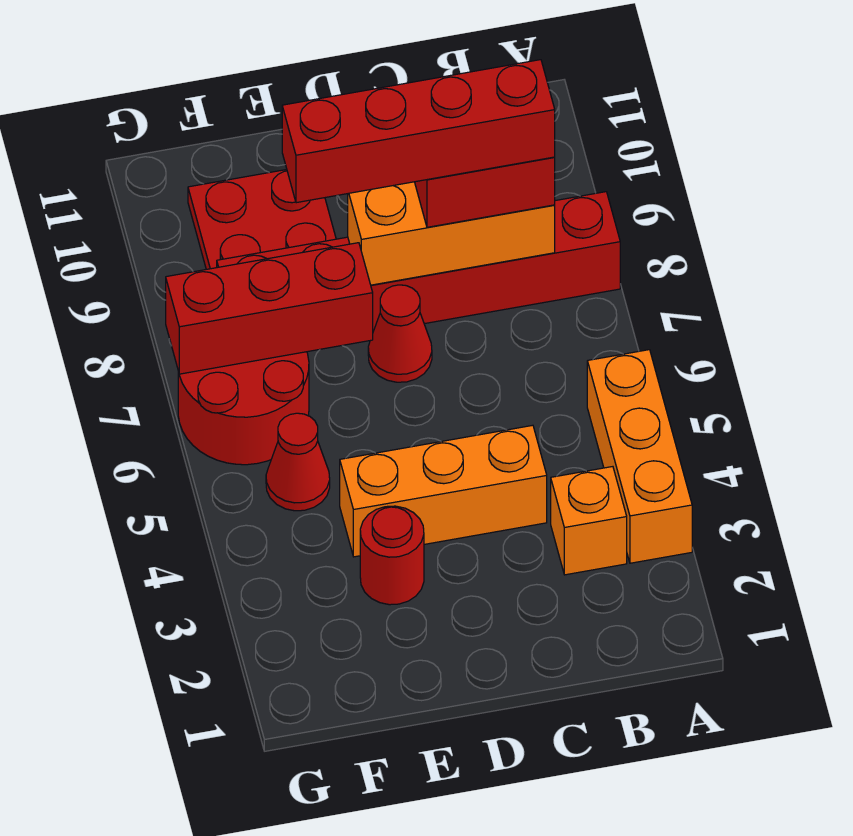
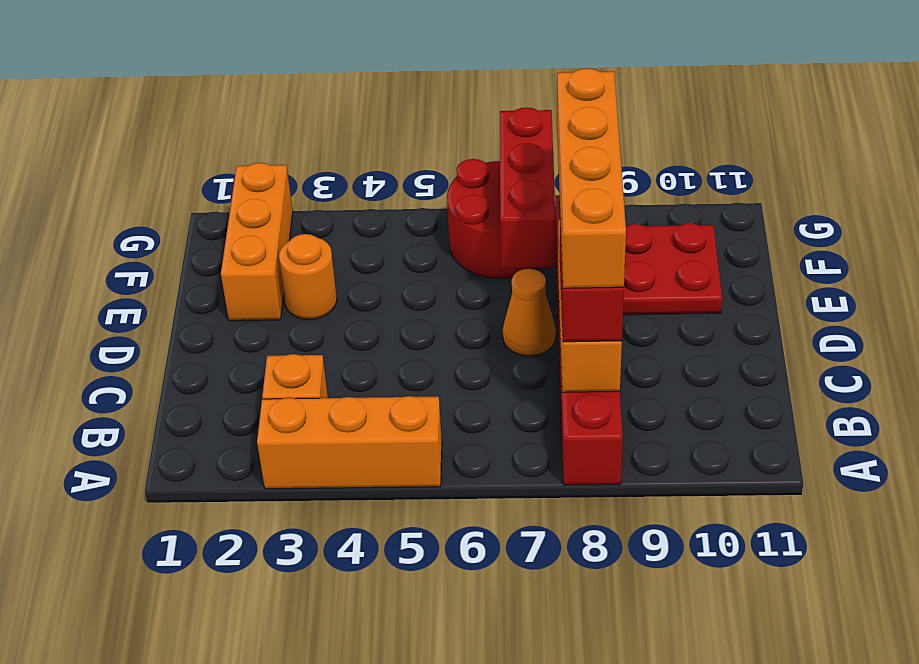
red 1x4 brick [282,60,555,203] -> orange 1x4 brick [557,68,626,288]
orange 1x3 brick [340,425,547,557] -> orange 1x3 brick moved to [221,163,293,321]
red 1x1 cone [368,285,432,382] -> orange 1x1 cone [503,269,556,356]
red 1x1 round brick [360,506,424,605] -> orange 1x1 round brick [279,234,337,319]
red 1x1 cone [266,413,330,511] -> none

